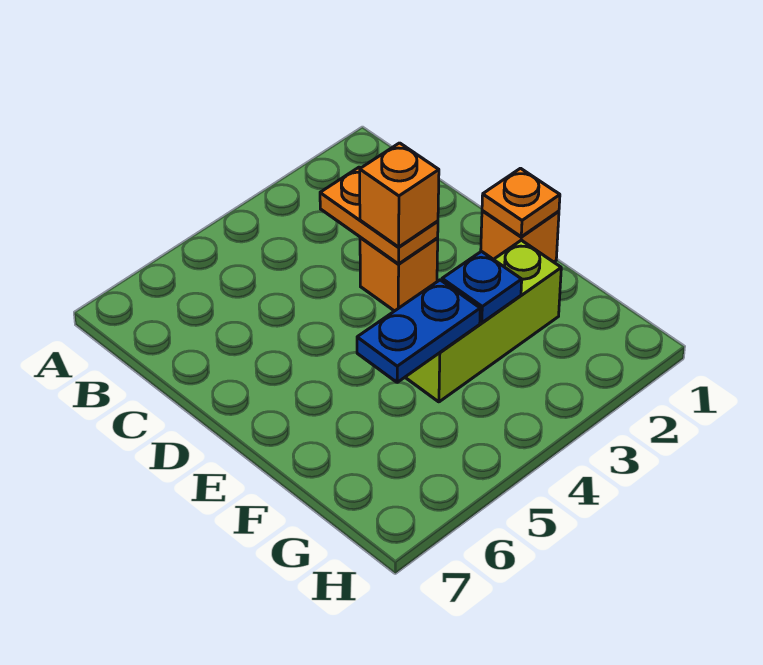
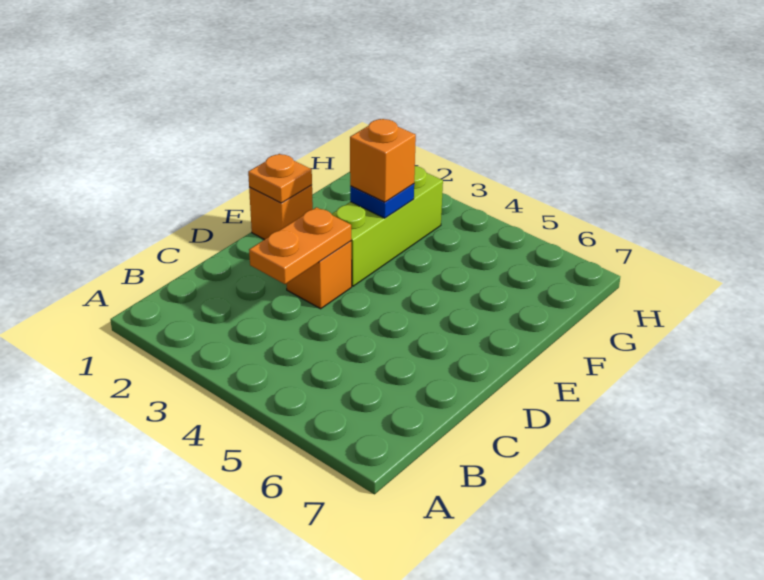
orange 1x1 brick [360,143,439,247] -> orange 1x1 brick moved to [350,119,416,202]
lime 1x3 brick [405,240,561,402] -> lime 1x3 brick turned to [332,166,443,286]
blue 1x2 plate [357,280,480,383] -> none

